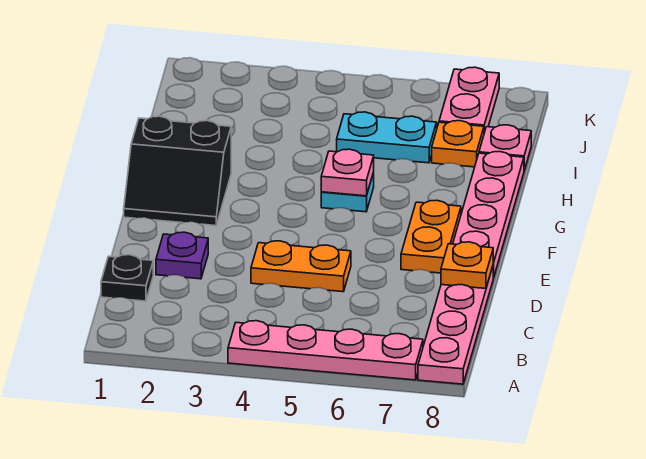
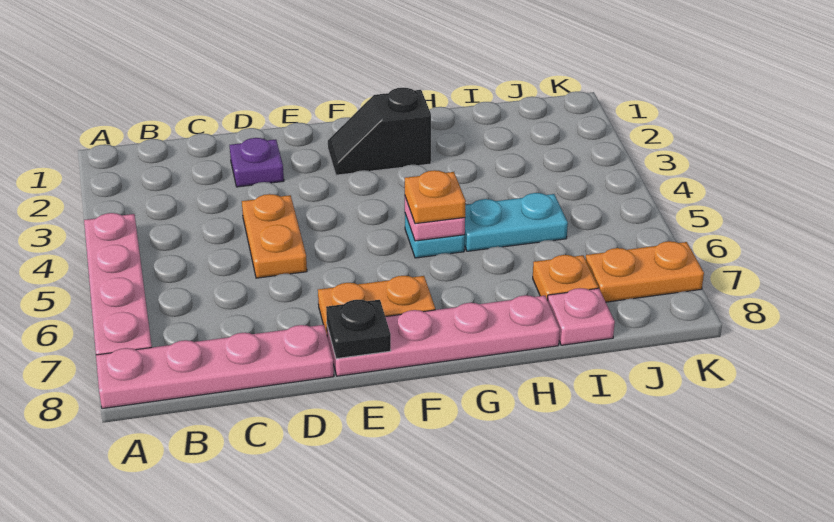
black 1x1 plate [101,255,153,301] -> black 1x1 plate moved to [326,300,391,359]
orange 1x1 plate [441,242,494,289] -> orange 1x1 plate moved to [405,170,466,224]
black 2x2 slope [124,116,231,226] -> black 1x2 slope [328,88,431,175]
cyan 1x2 plate [337,112,437,163] -> cyan 1x2 plate turned to [465,193,568,251]
pink 1x2 plate [439,67,499,132] -> orange 1x2 plate [586,241,704,302]

